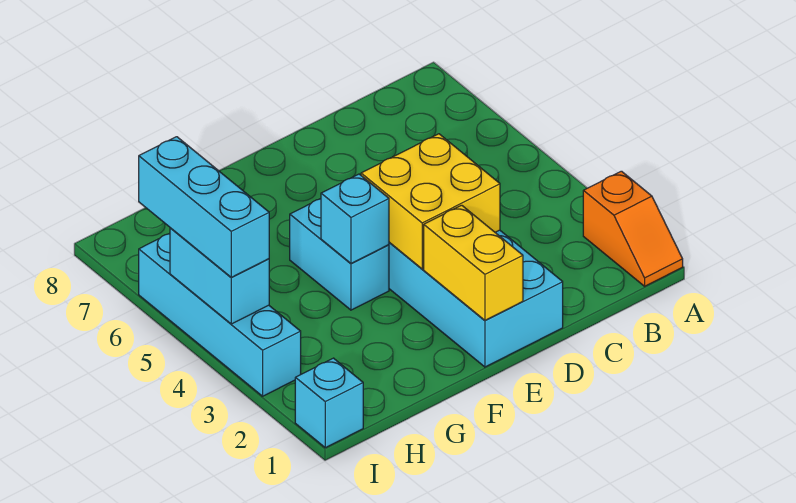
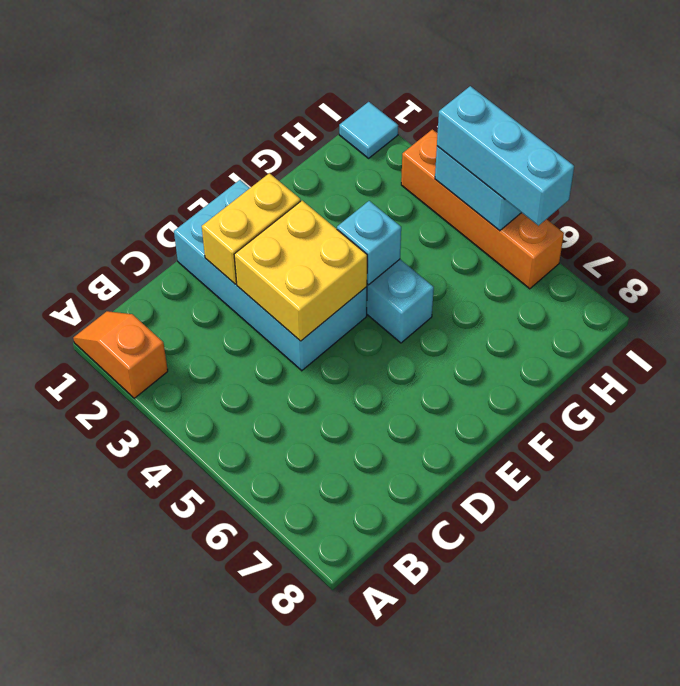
yellow 1x2 brick [424,205,523,321] -> yellow 1x2 brick turned to [202,173,300,284]
cyan 1x1 brick [295,358,363,448] -> cyan 1x1 tile [339,102,398,158]
cyan 1x4 brick [139,234,301,396] -> orange 1x4 brick [401,129,564,289]

